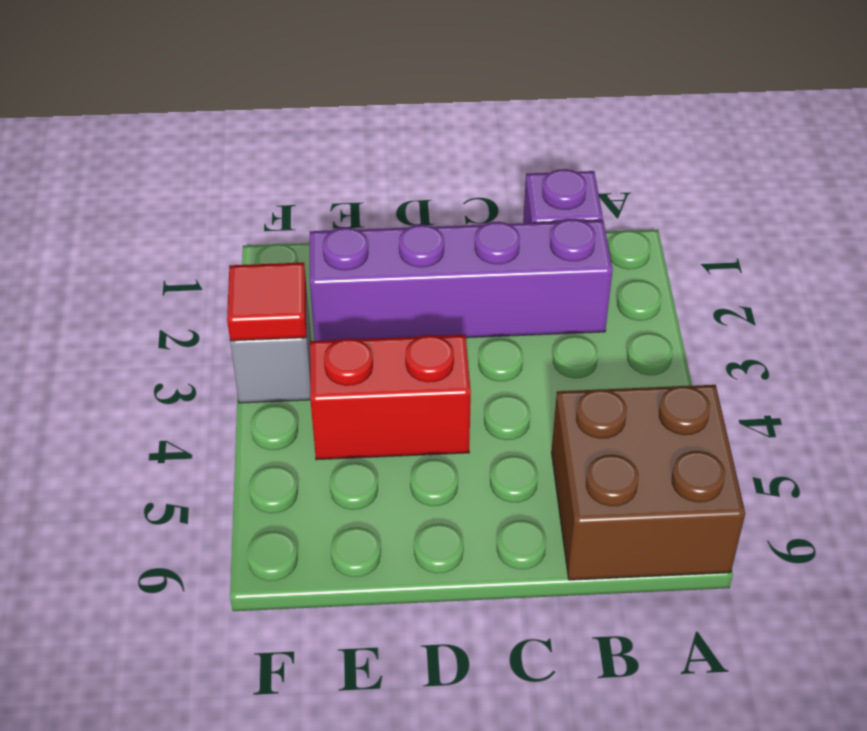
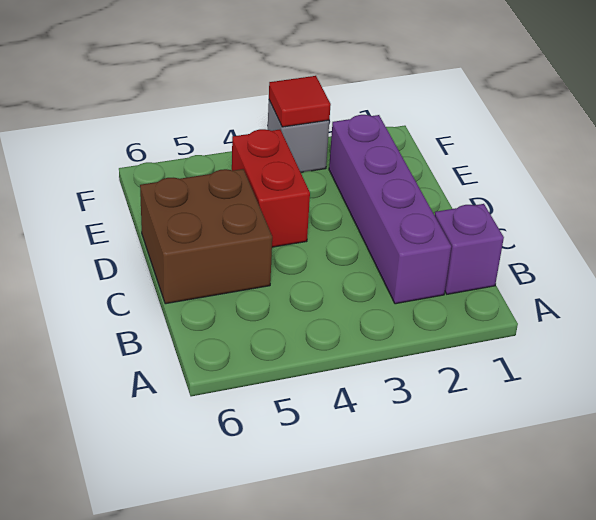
brown 2x2 brick [551,385,745,580] -> brown 2x2 brick moved to [140,169,272,304]

